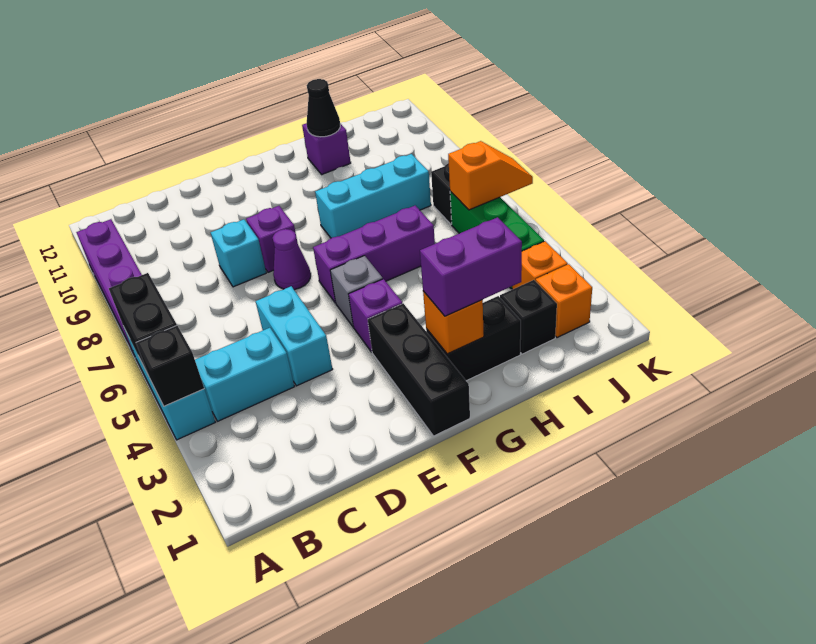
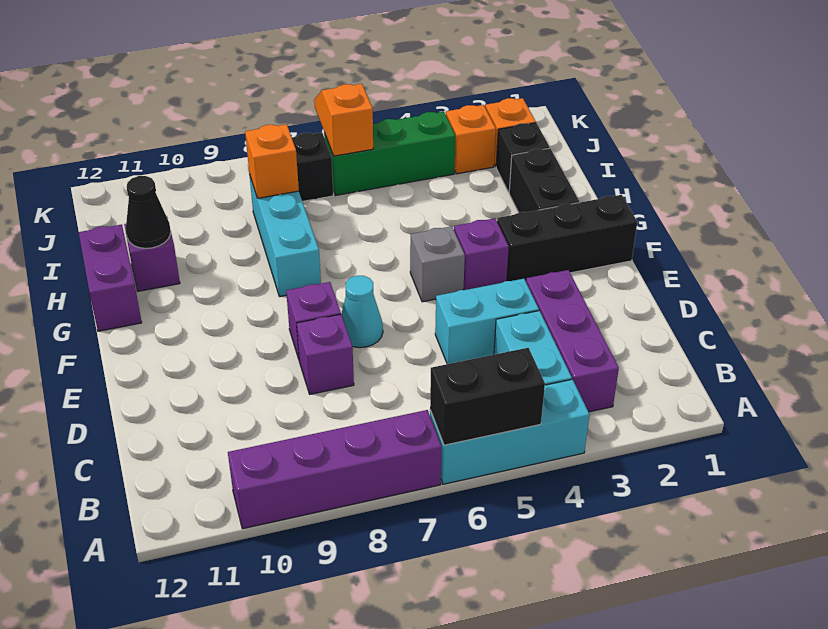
black 1x1 brick [136,326,204,406] -> none
cyan 1x1 brick [211,219,266,287] -> purple 1x1 brick [297,314,354,394]
purple 1x1 cone [273,229,311,290] -> cyan 1x1 cone [341,276,383,348]
purple 1x3 brick [313,206,435,303] -> purple 1x3 brick moved to [526,270,619,412]
orange 1x1 brick [423,291,484,354] -> orange 1x1 brick moved to [245,124,299,198]
purple 1x2 brick [420,217,522,316] -> purple 1x2 brick moved to [79,225,142,331]

